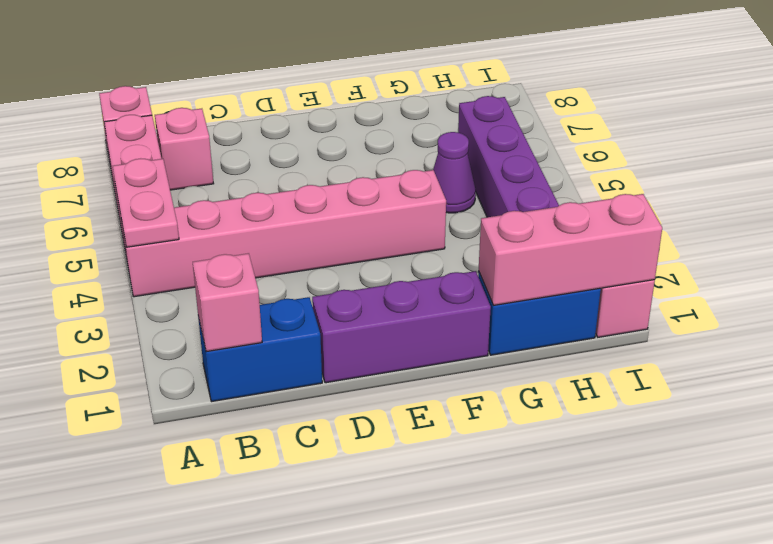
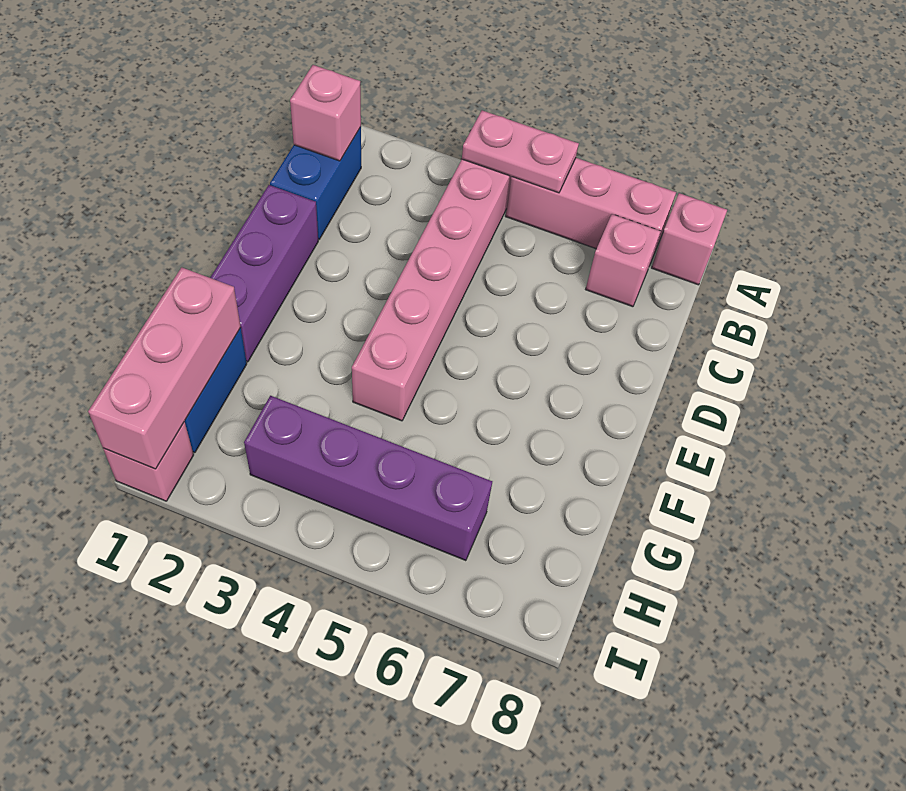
purple 1x1 cone [433,132,476,213] -> none

